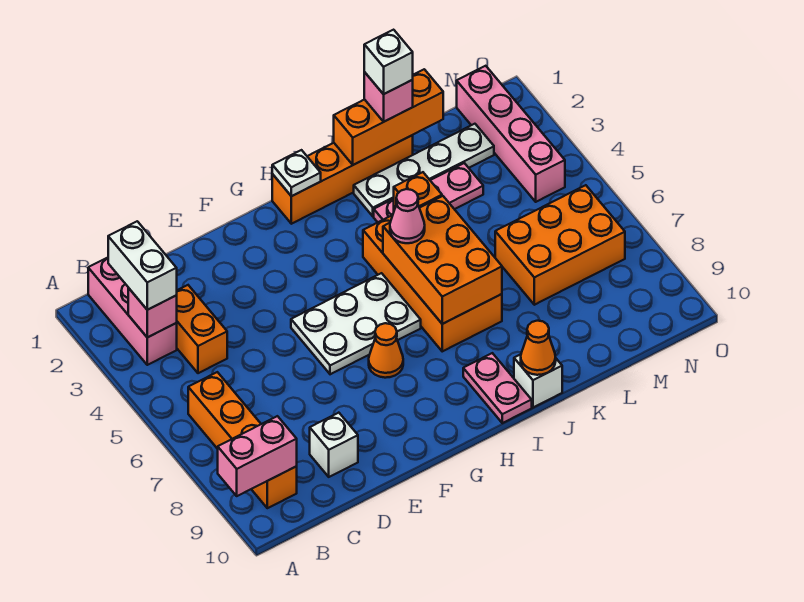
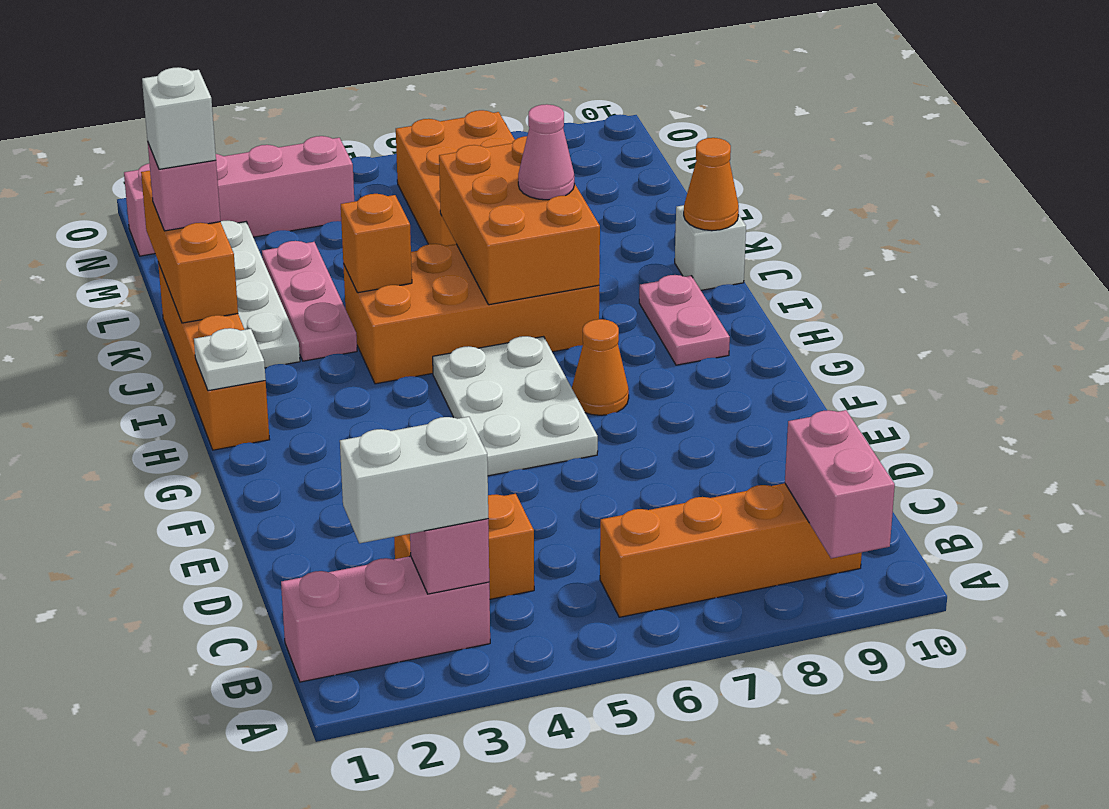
white 1x1 brick [310,413,358,477] -> none
orange 2x3 brick [383,196,502,324] -> orange 2x3 brick turned to [439,136,600,305]
pink 1x1 cone [390,189,425,243] -> pink 1x1 cone moved to [518,104,574,200]
pink 1x2 plate [463,353,532,423] -> pink 1x2 plate turned to [639,275,730,365]

